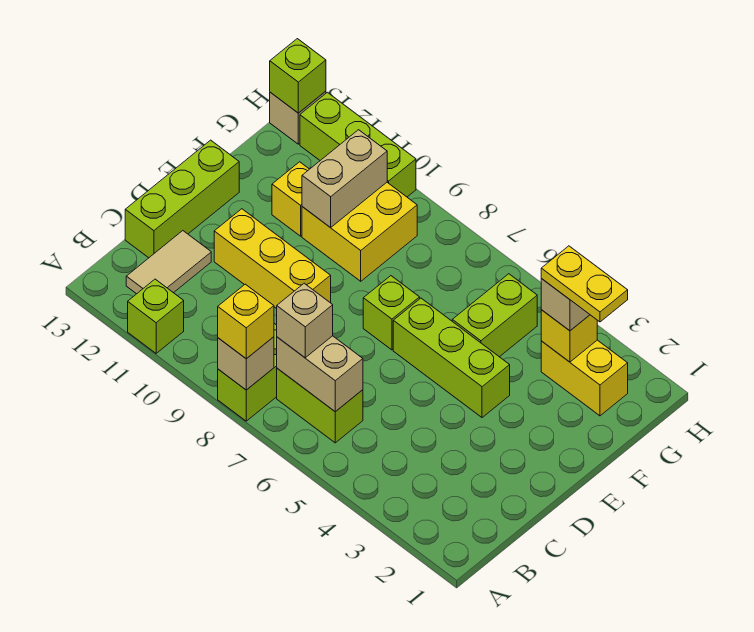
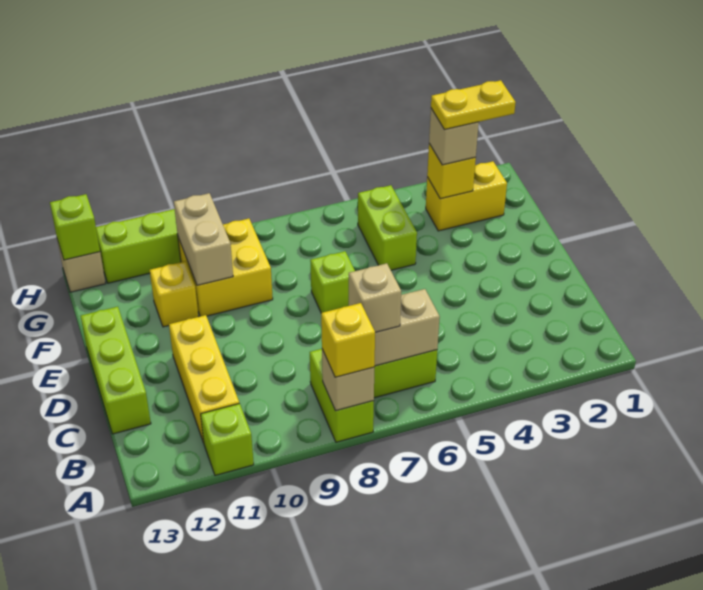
tan 1x2 tile [126,231,211,294] -> none
yellow 1x3 brick [214,209,331,309] -> yellow 1x3 brick turned to [169,315,239,443]
lime 1x3 brick [393,298,510,418] -> none

